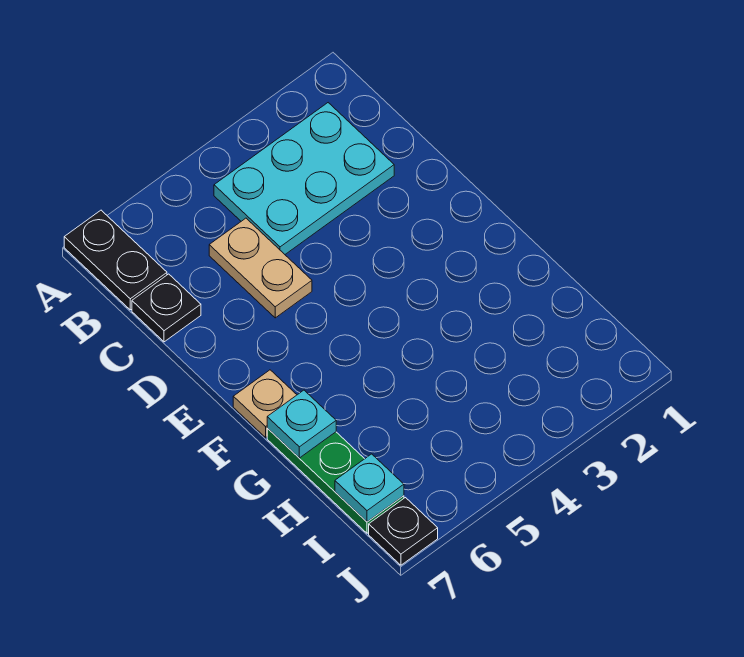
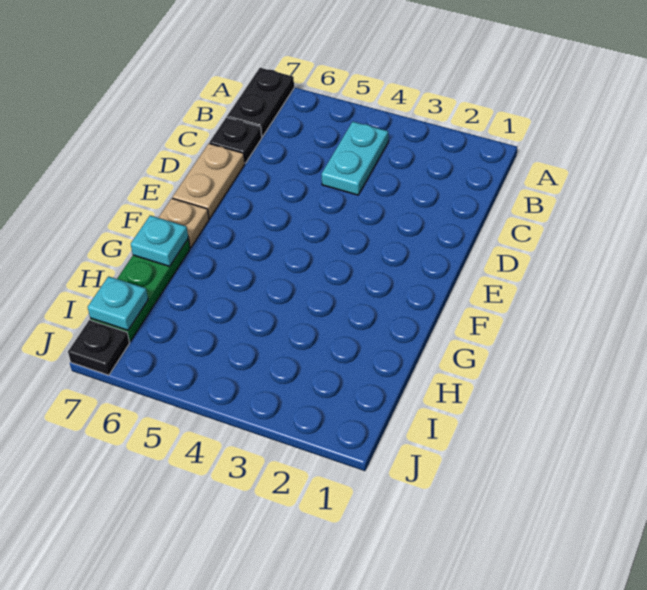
cyan 2x3 plate [214,103,394,254] -> cyan 1x2 plate [322,122,388,195]
tan 1x2 plate [209,218,312,318] -> tan 1x2 plate moved to [173,143,245,219]

